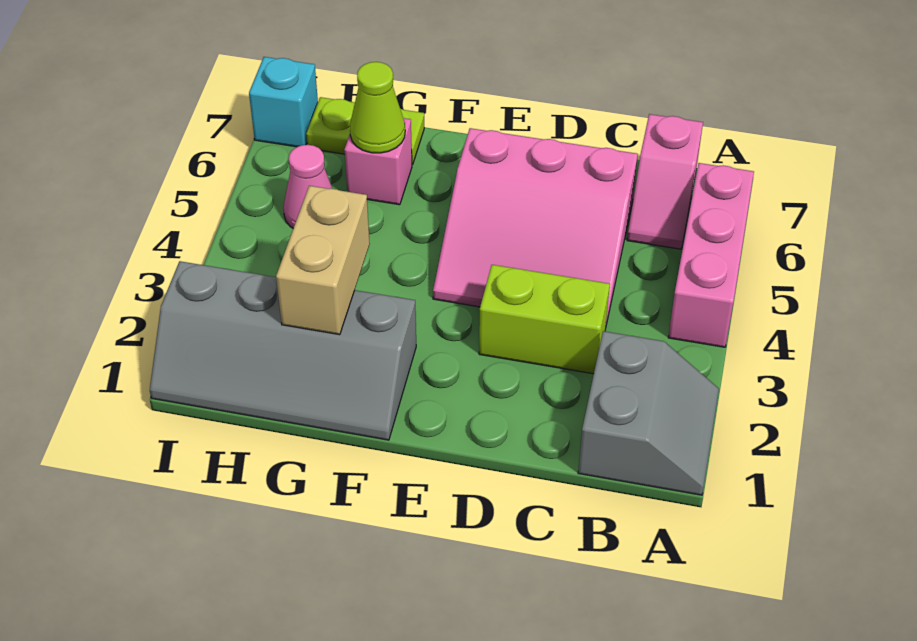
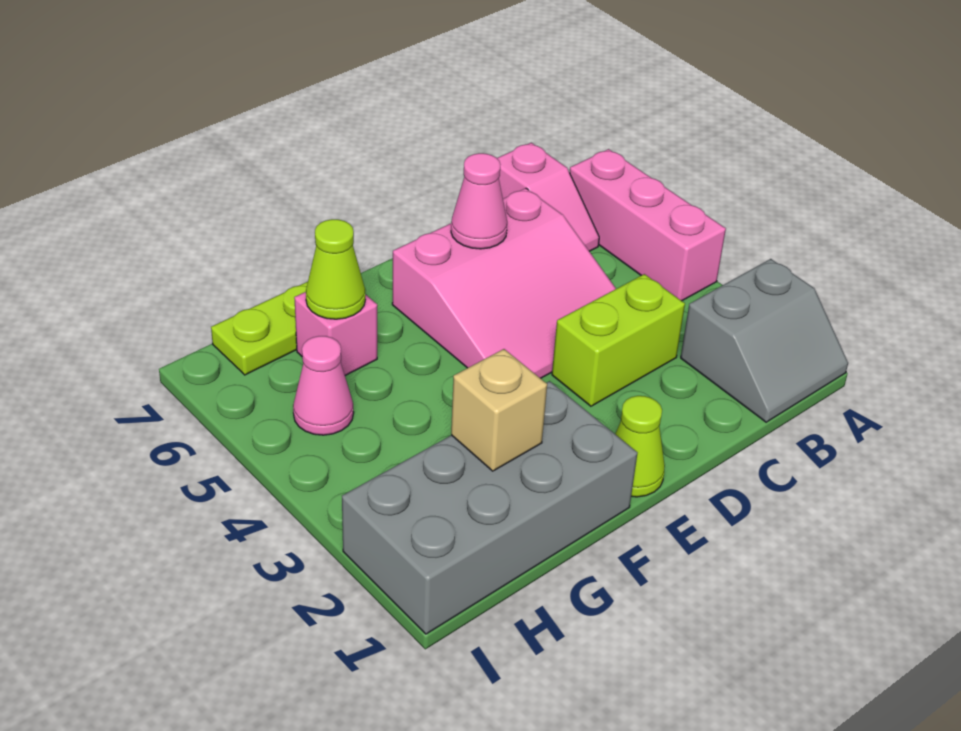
grey 2x2 slope [578,331,719,495] -> grey 2x2 slope turned to [681,259,848,422]
none -> pink 1x1 cone [451,153,507,249]
none -> lime 1x1 cone [615,396,665,497]
grey 2x4 slope [150,261,416,440] -> grey 2x4 brick [342,381,637,634]
tan 1x2 brick [276,186,370,335] -> tan 1x1 brick [451,349,547,471]
cyan 1x1 brick [249,57,318,147] -> none

